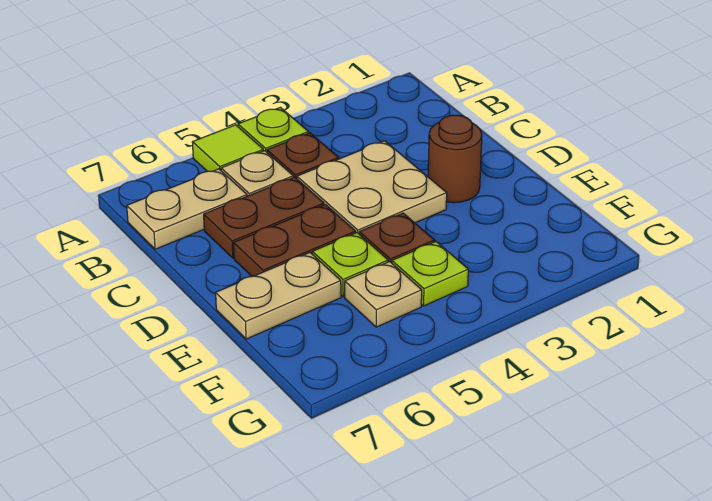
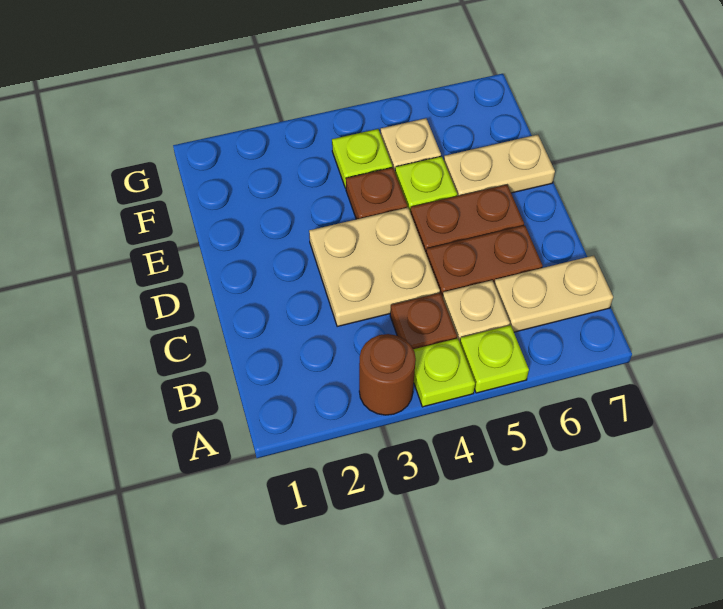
lime 1x1 tile [192,125,263,171] -> lime 1x1 plate [460,325,529,393]
brown 1x1 round brick [428,115,482,203] -> brown 1x1 round brick moved to [359,334,416,415]

